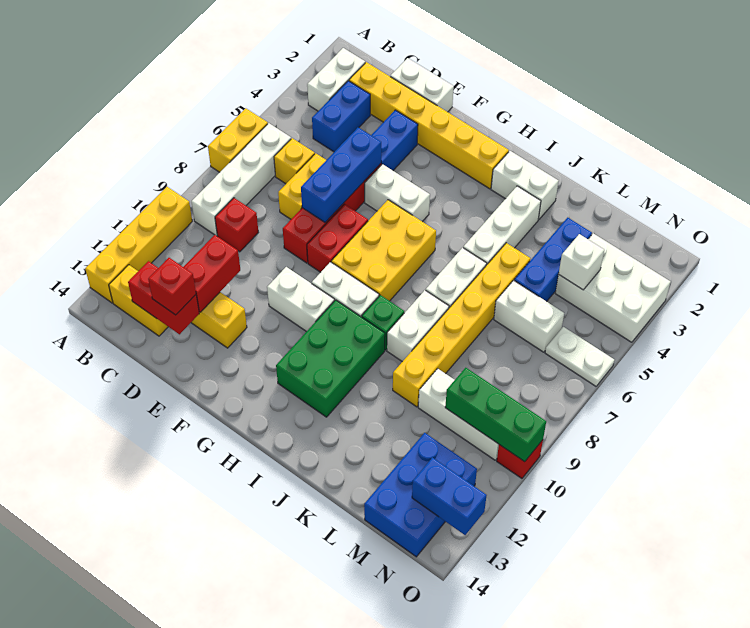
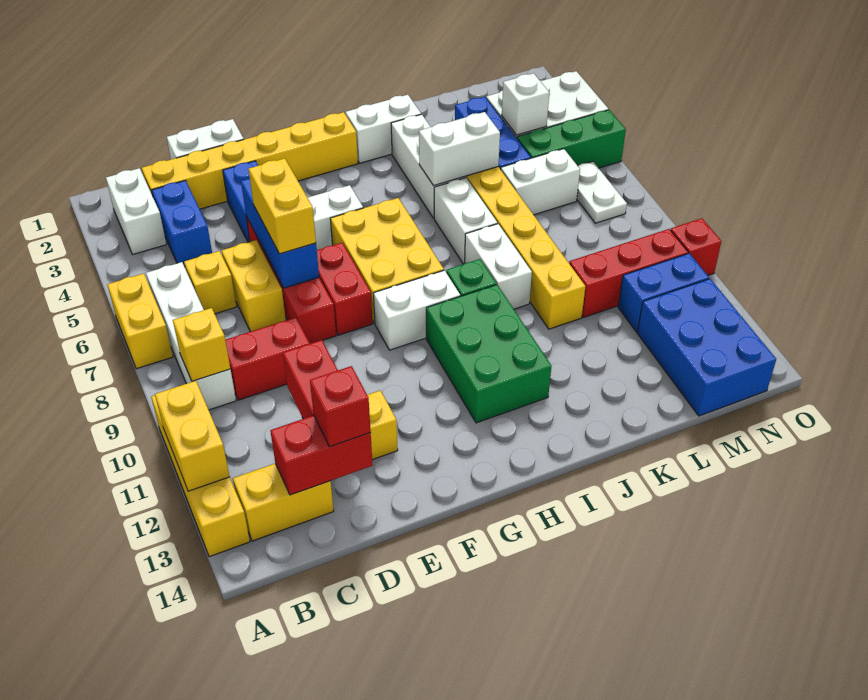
none -> yellow 1x2 brick [155,381,230,491]
none -> yellow 1x1 brick [173,308,230,381]
red 1x1 brick [215,198,258,252] -> red 1x2 brick [225,317,310,400]
none -> yellow 1x2 brick [249,158,316,254]
white 1x2 brick [267,267,334,332] -> white 1x2 brick moved to [419,112,500,186]
white 1x3 brick [418,369,499,460] -> red 1x3 brick [569,229,688,317]
green 1x3 brick [445,368,546,462] -> green 1x3 brick moved to [517,110,626,168]
white 1x2 plate [545,327,614,386] -> white 1x2 plate turned to [577,161,627,223]
blue 1x2 brick [412,457,487,535] -> blue 1x2 brick moved to [618,253,709,332]

